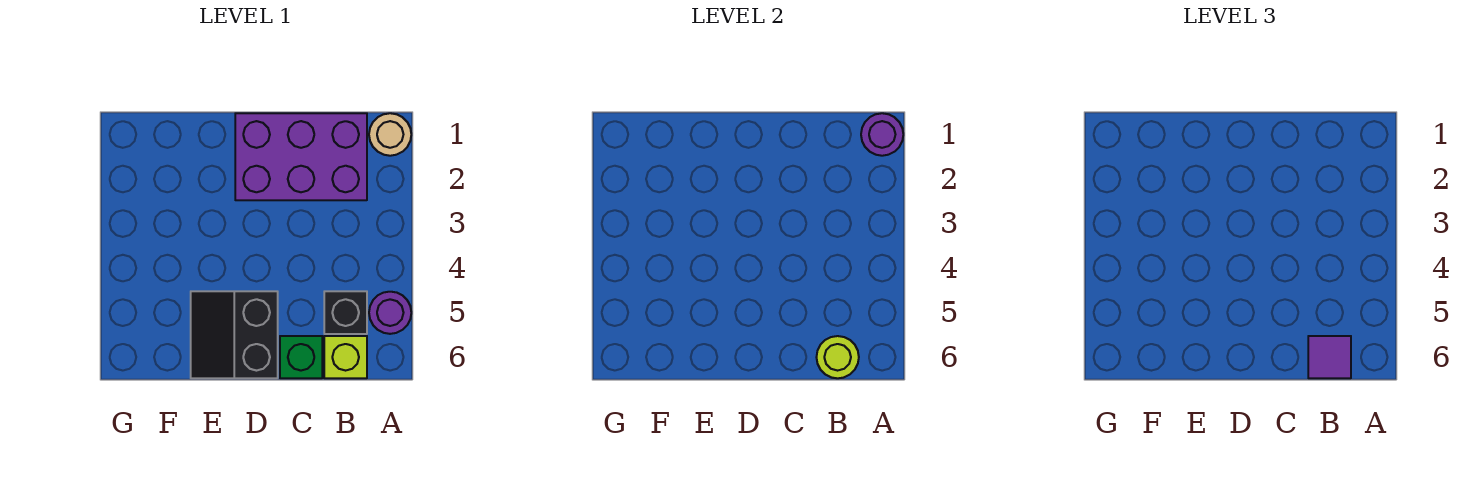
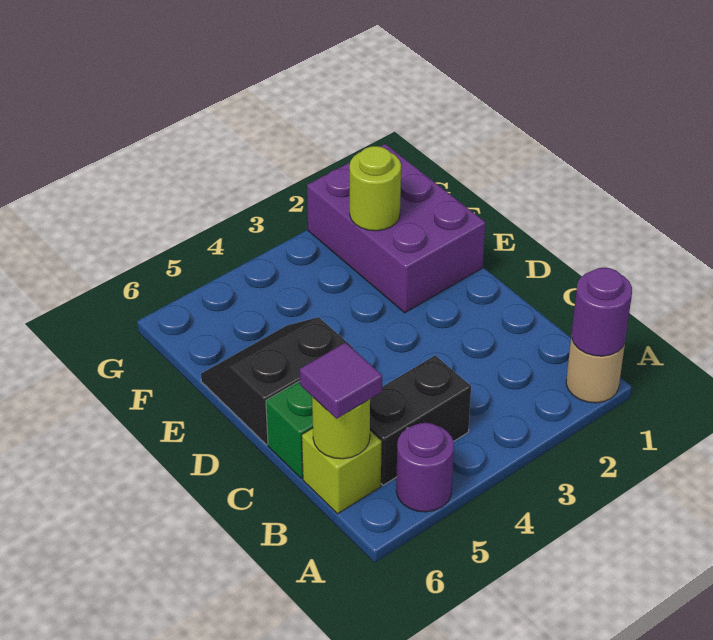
purple 2x3 brick [235,113,367,200] -> purple 2x3 brick moved to [307,144,486,313]
black 1x1 brick [324,291,367,334] -> black 1x2 brick [370,355,471,485]
none -> lime 1x1 round brick [350,146,401,231]

